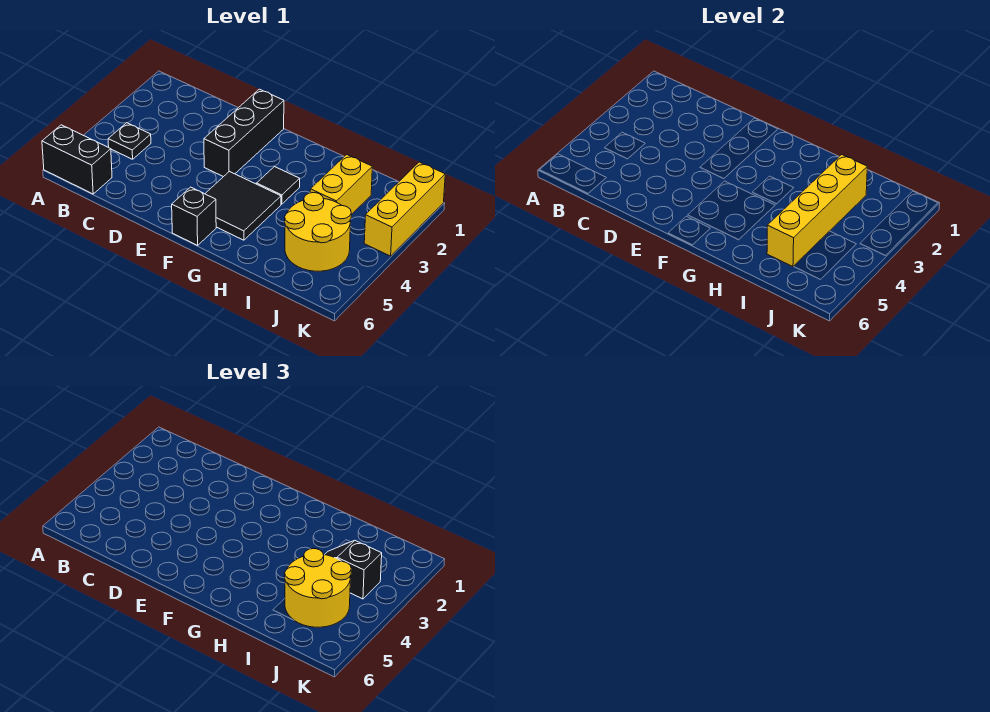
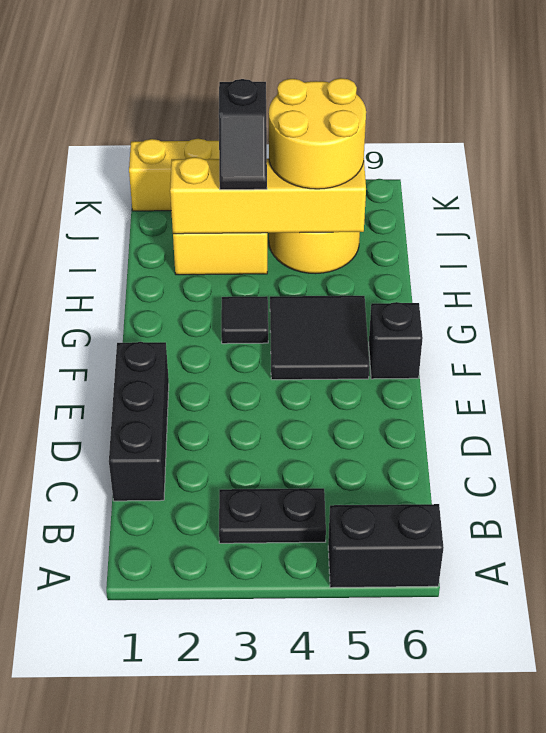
black 1x2 brick [42,125,112,194] -> black 1x2 brick turned to [328,504,444,588]
black 1x1 plate [108,123,151,159] -> black 1x2 plate [219,488,326,543]
black 1x3 brick [204,89,284,177] -> black 1x3 brick turned to [109,342,169,501]

